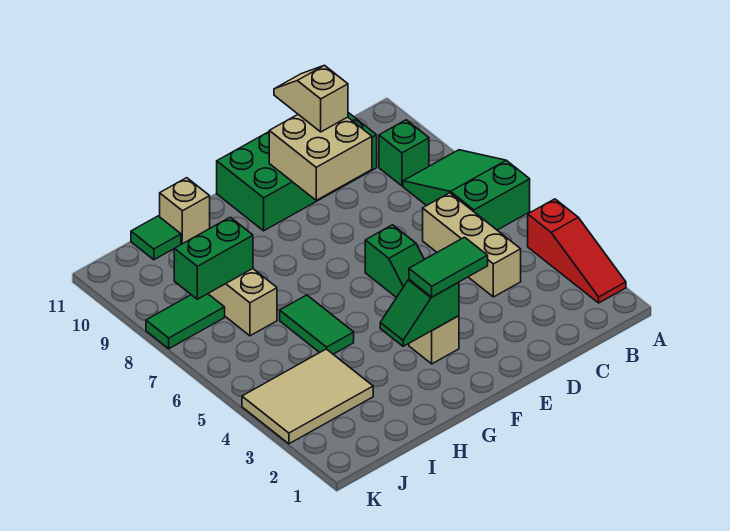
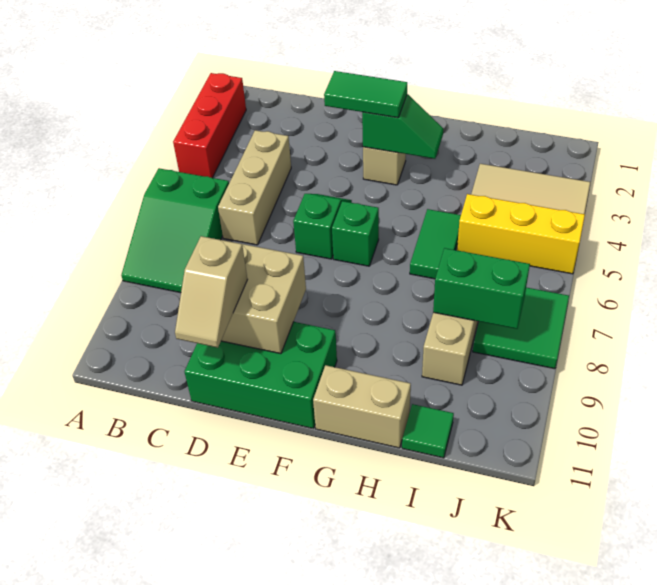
red 1x3 slope [528,199,626,303] -> red 1x3 brick [173,73,246,178]
green 1x1 brick [379,120,429,186] -> green 1x1 brick moved to [332,201,379,266]
green 2x4 brick [217,113,377,231] -> green 2x3 brick [185,322,337,428]
tan 1x1 brick [160,178,210,244] -> tan 1x2 brick [313,365,411,448]
none -> yellow 1x3 brick [457,194,585,274]
green 1x2 tile [146,294,225,349] -> green 2x2 tile [473,287,569,369]

